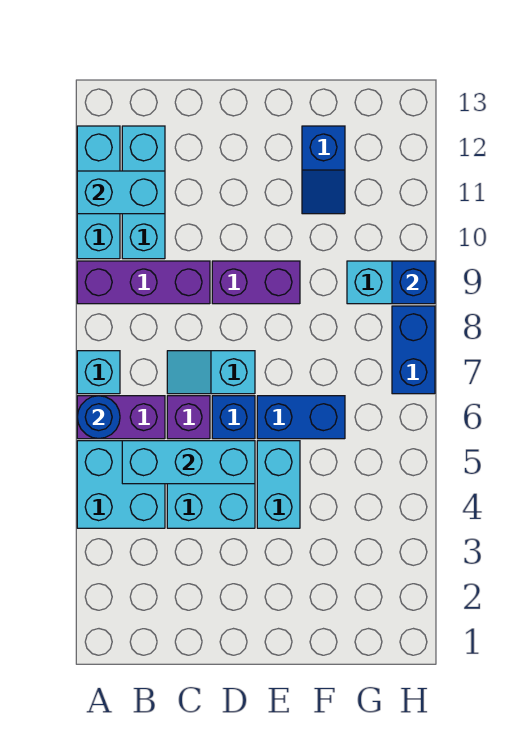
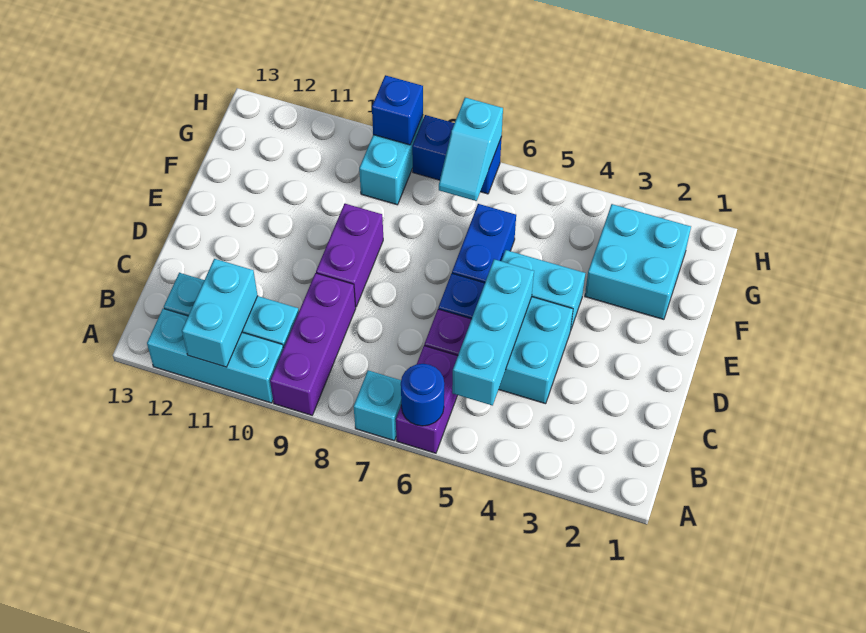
cyan 2x2 brick [77,441,165,528] -> cyan 2x2 brick moved to [585,204,691,319]
cyan 1x2 slope [167,351,255,394] -> cyan 1x2 slope moved to [439,98,503,201]
blue 1x2 slope [302,126,345,214] -> none

